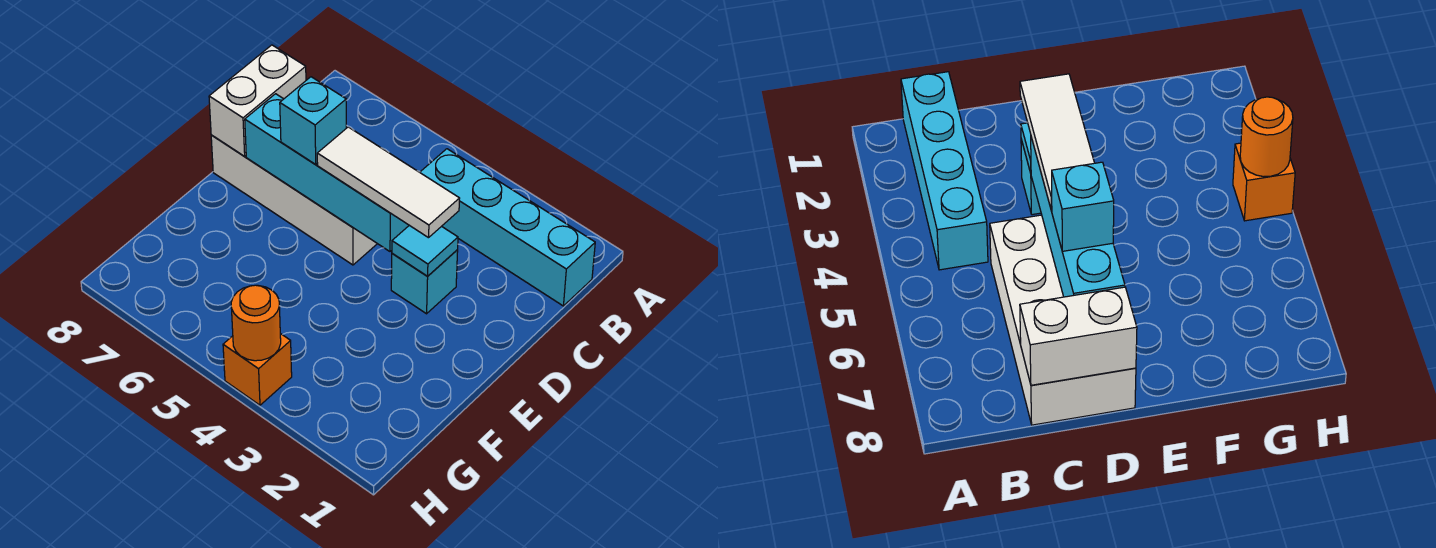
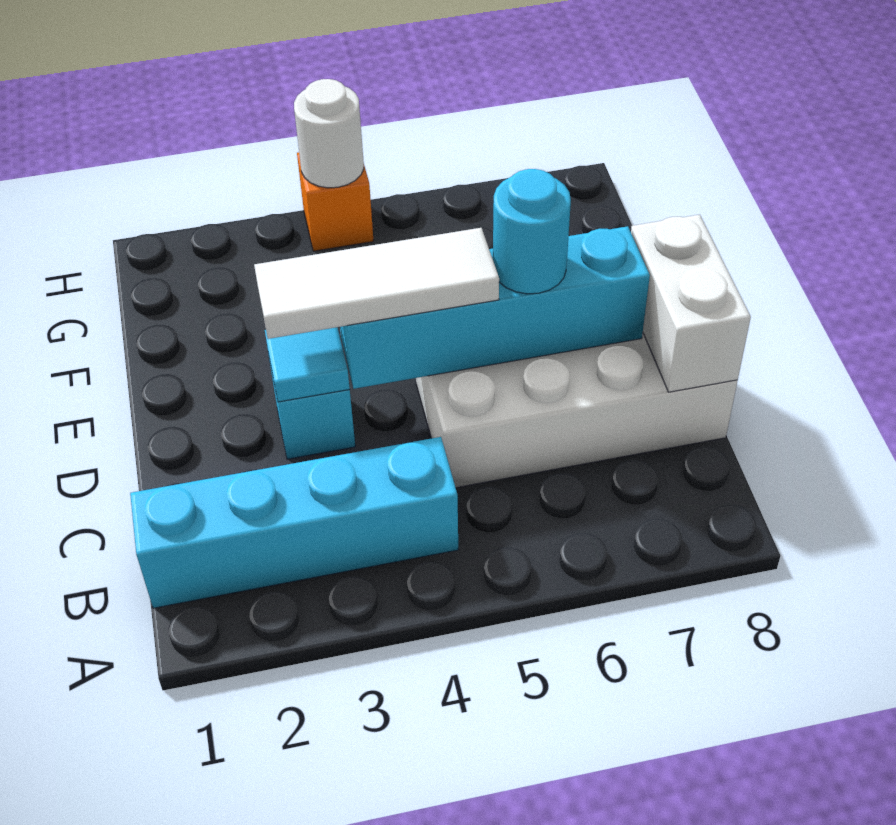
cyan 1x1 brick [280,77,346,165] -> cyan 1x1 round brick [493,169,571,294]
orange 1x1 round brick [231,285,281,361] -> white 1x1 round brick [294,79,364,188]

